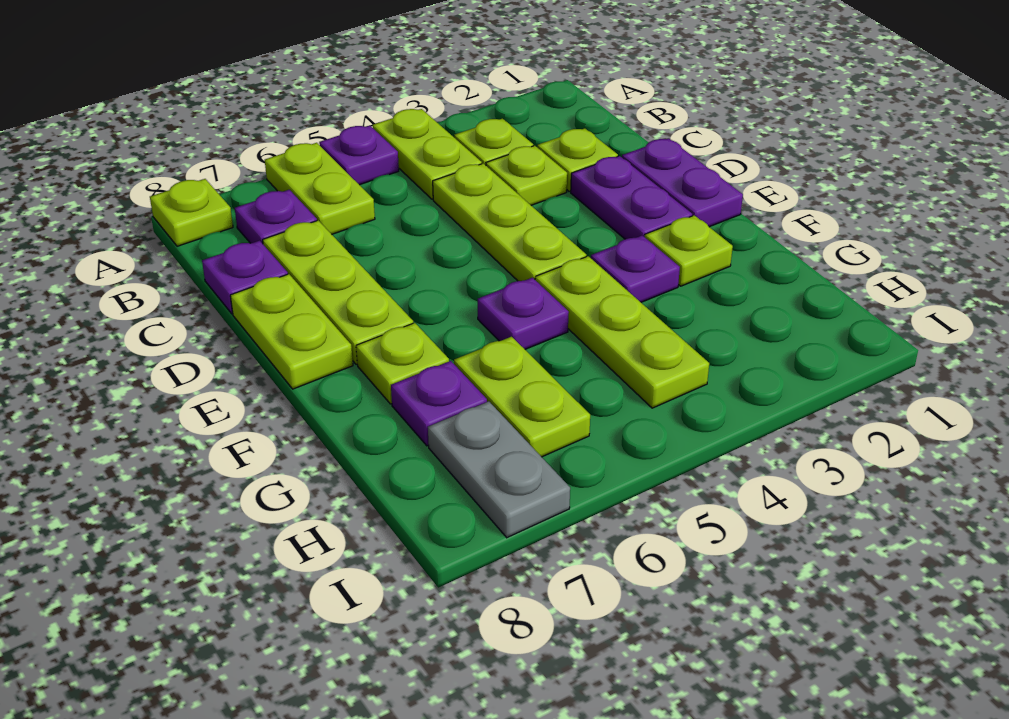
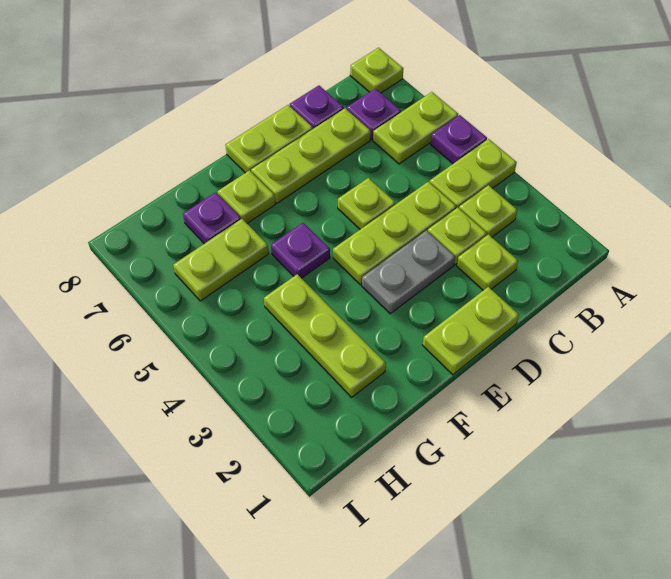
purple 1x2 plate [622,138,743,227] -> lime 1x2 plate [423,287,519,375]
purple 1x2 plate [571,156,692,239] -> none
lime 1x1 plate [645,215,733,286] -> lime 1x1 plate moved to [338,178,395,229]
purple 1x1 plate [591,235,680,302] -> none
lime 1x3 plate [535,256,709,408] -> lime 1x3 plate turned to [264,274,386,397]
grey 1x2 plate [428,401,570,538] -> grey 1x2 plate moved to [362,230,455,314]

